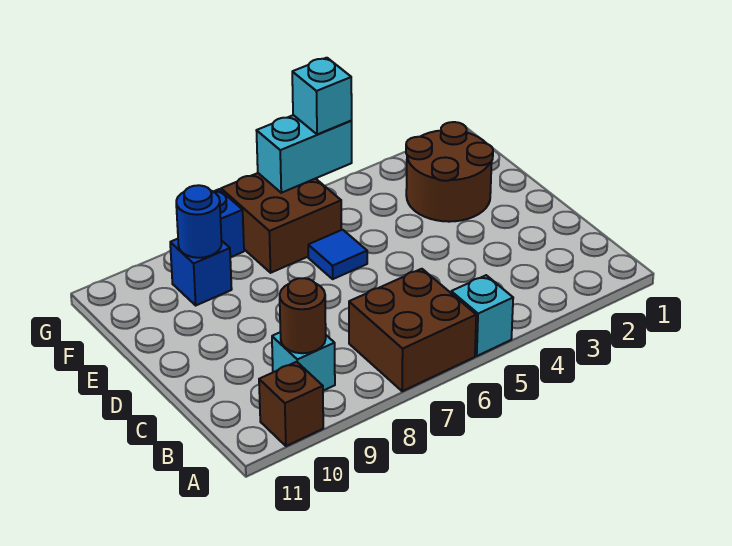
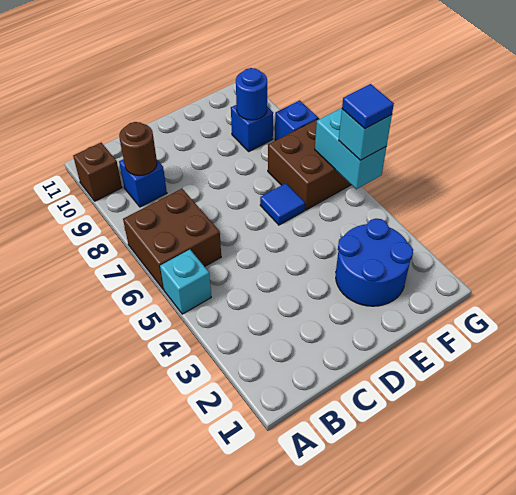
cyan 1x1 brick [272,333,335,391] -> blue 1x1 brick [119,159,167,207]
brown 2x2 round brick [406,122,493,222] -> blue 2x2 round brick [336,219,413,306]
none -> blue 1x1 tile [342,84,394,129]

